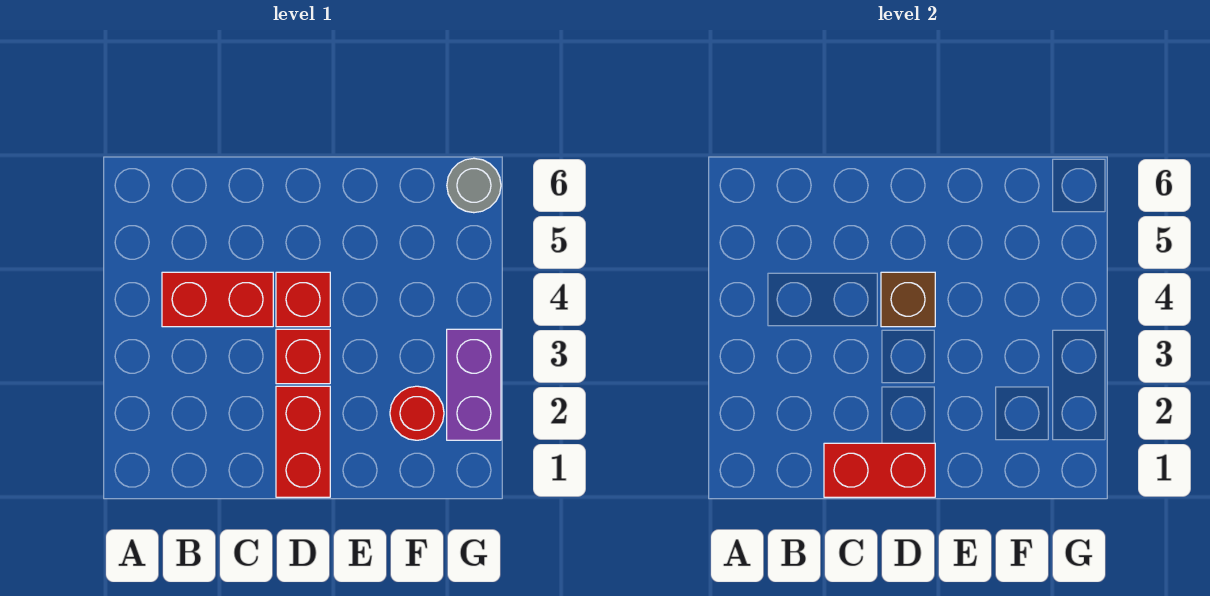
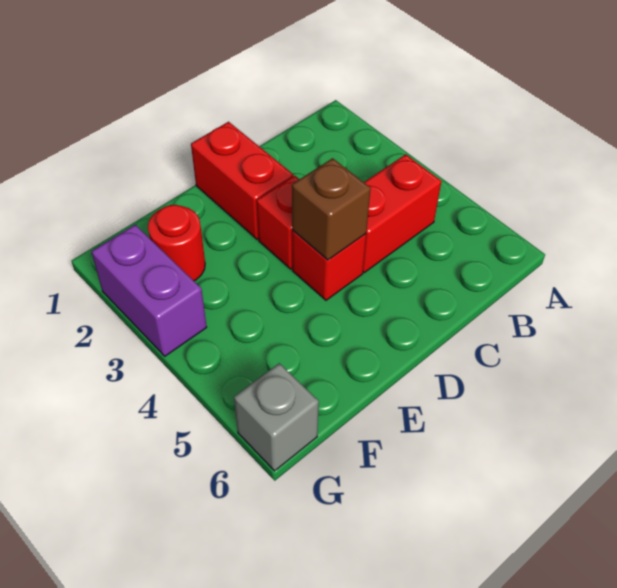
red 1x2 brick [824,443,935,497] -> none
grey 1x1 round brick [447,158,501,213] -> grey 1x1 brick [234,363,319,471]

